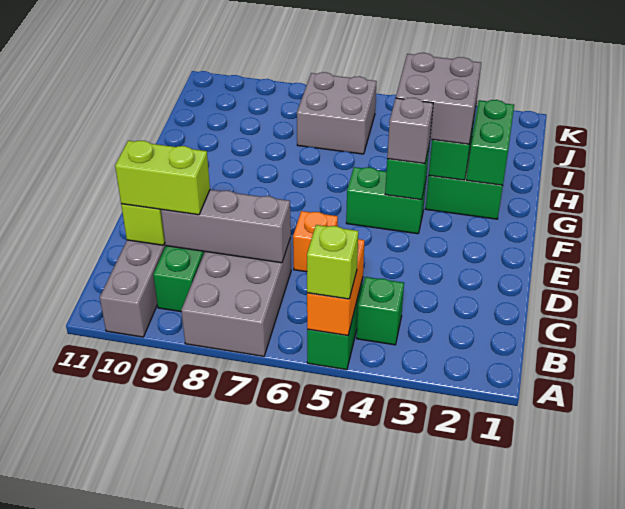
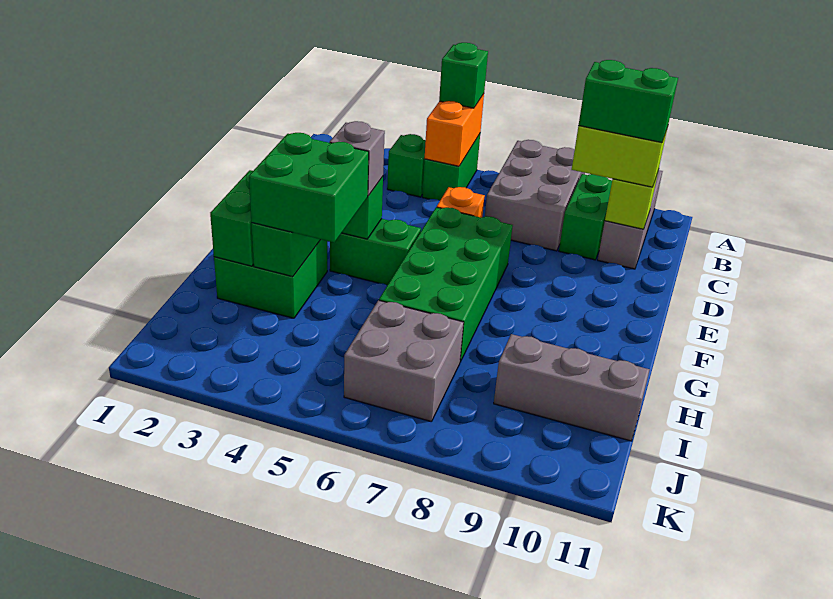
lime 1x1 brick [307,225,358,299] -> green 1x1 brick [439,43,488,108]
grey 1x3 brick [161,190,291,263] -> grey 1x3 brick moved to [494,334,650,441]
none -> green 1x2 brick [579,60,678,143]
none -> green 2x4 brick [379,207,513,362]
grey 2x2 brick [396,53,481,144] -> green 2x2 brick [249,133,369,243]

